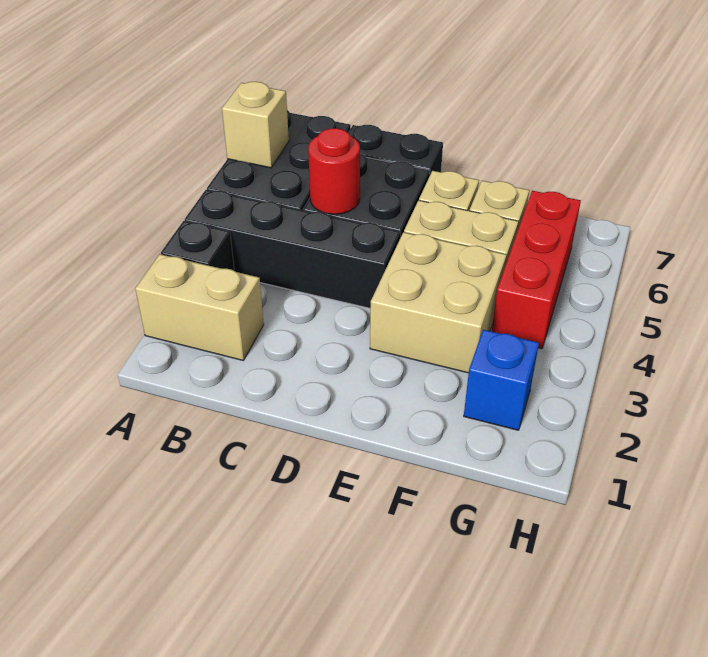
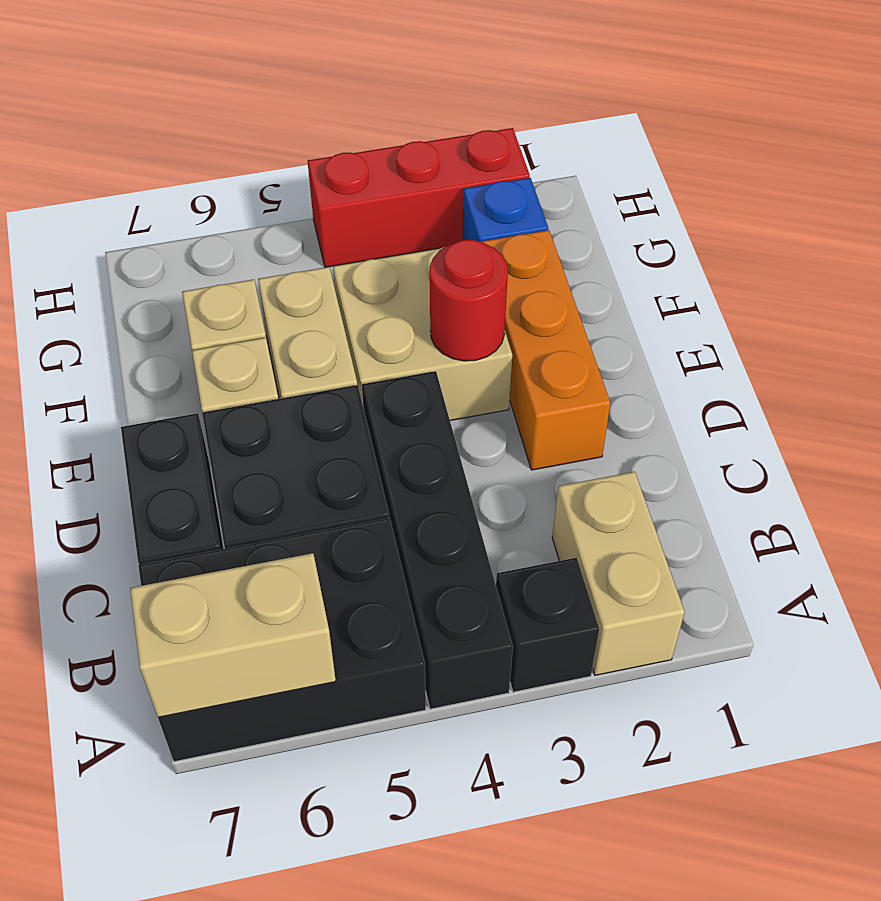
tan 1x1 brick [222,82,289,168] -> tan 1x2 brick [130,553,336,717]
red 1x1 round brick [308,128,360,214] -> red 1x1 round brick moved to [430,240,508,361]
none -> orange 1x3 brick [481,230,610,470]
red 1x3 brick [492,191,581,349] -> red 1x3 brick moved to [308,128,530,267]

